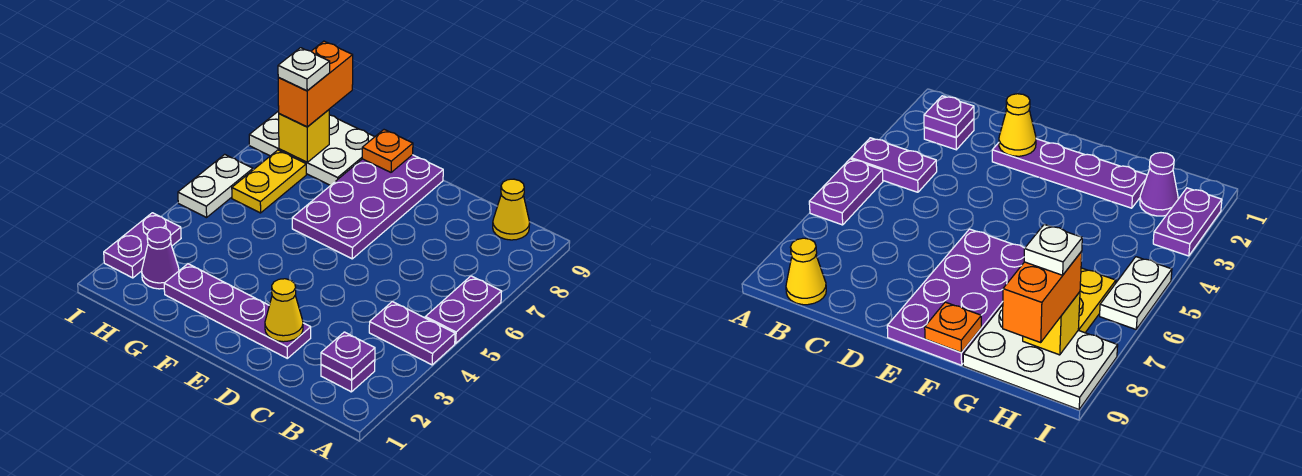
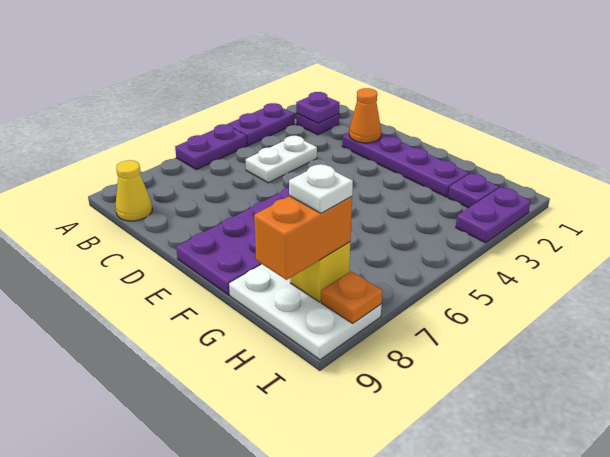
purple 1x2 plate [369,302,455,365] -> purple 1x2 plate turned to [228,103,294,146]
yellow 1x1 cone [265,279,303,342] -> orange 1x1 cone [349,88,381,143]
orange 1x1 plate [362,130,413,172] -> orange 1x1 plate moved to [321,271,383,323]
purple 1x1 cone [142,227,179,289] -> purple 1x1 plate [448,173,499,208]
yellow 1x2 plate [232,150,306,213] -> none
white 1x2 plate [178,154,253,218] -> white 1x2 plate moved to [246,136,317,183]

